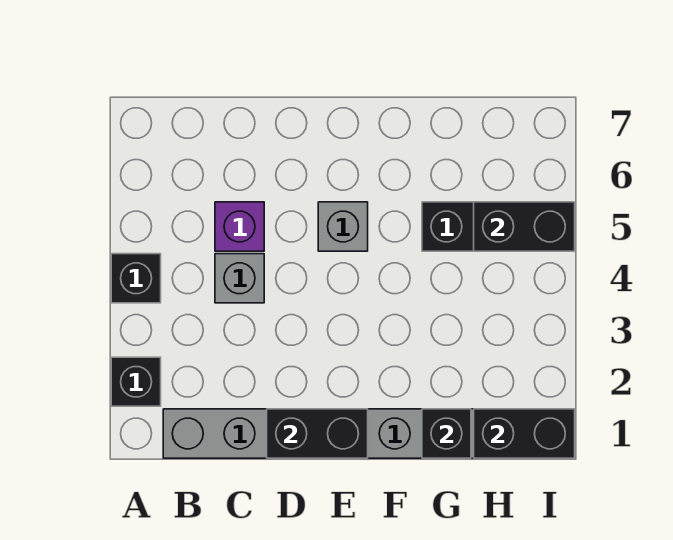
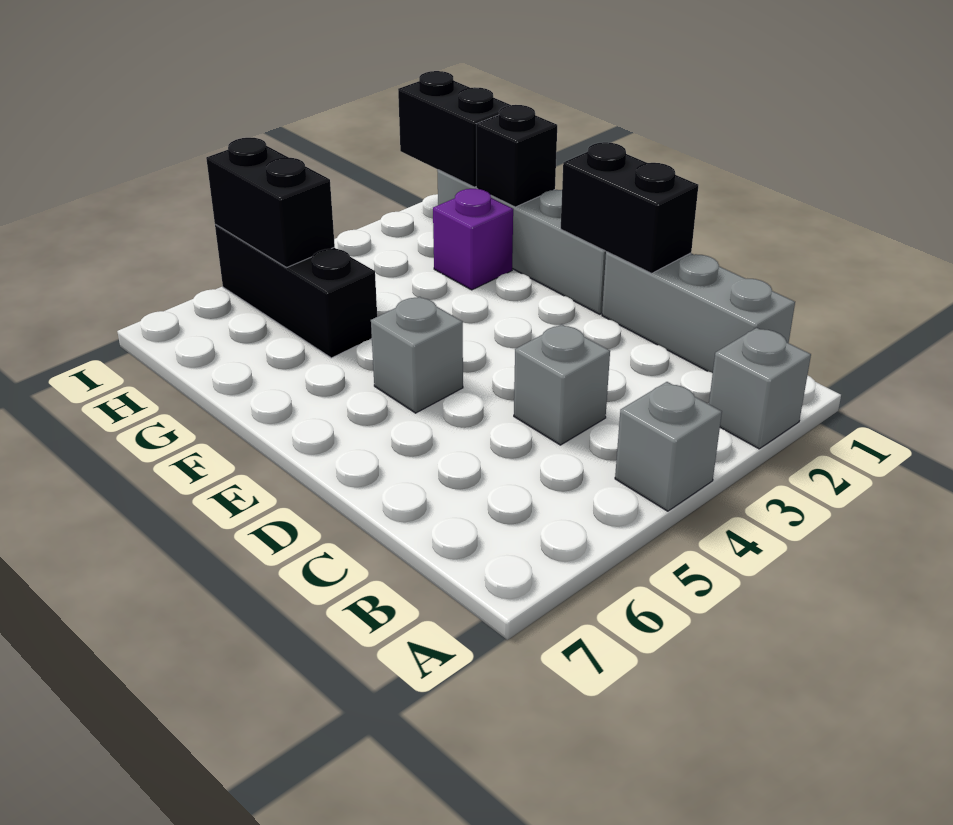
black 1x1 brick [111,357,161,406] -> grey 1x1 brick [709,328,811,449]
black 1x1 brick [111,254,161,303] -> grey 1x1 brick [615,382,722,511]
purple 1x1 brick [215,202,264,251] -> purple 1x1 brick moved to [433,189,513,290]

